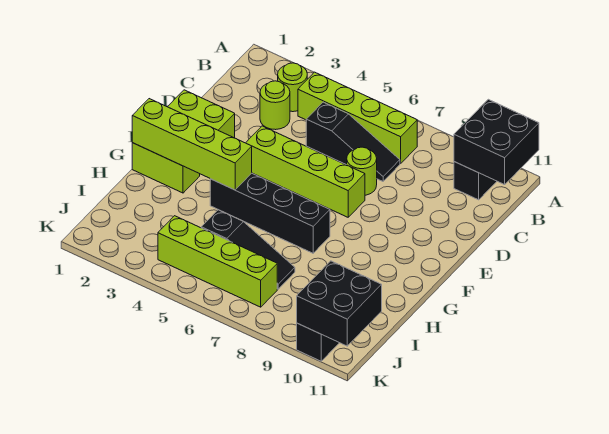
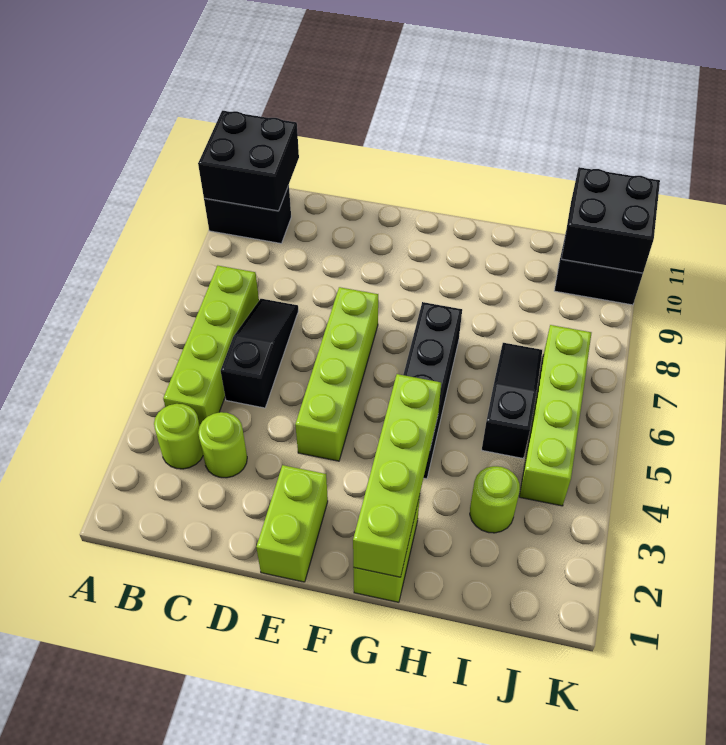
lime 1x1 round brick [347,147,377,195] -> lime 1x1 round brick moved to [470,466,520,533]

